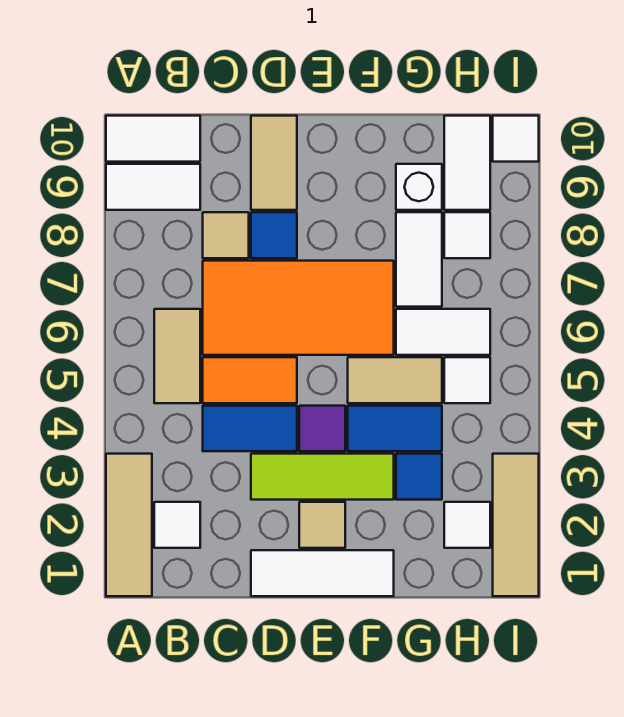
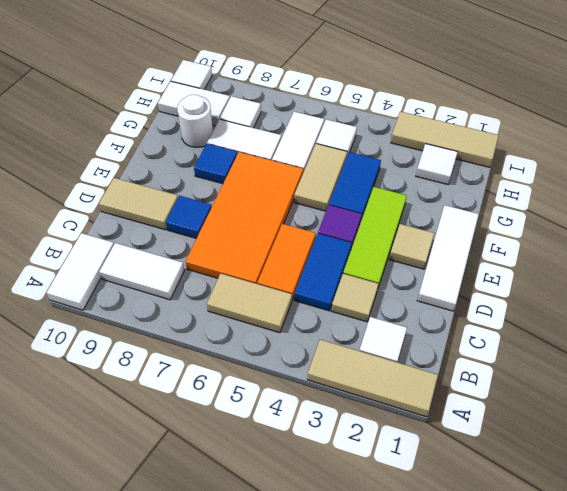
white 1x2 tile [106,164,200,210] -> white 1x2 tile turned to [99,243,185,300]
tan 1x1 tile [203,212,249,258] -> tan 1x1 tile moved to [332,274,378,322]
blue 1x1 tile [396,454,442,500] -> blue 1x1 tile moved to [194,144,237,184]
white 1x1 brick [396,164,442,210] -> white 1x1 round brick [177,95,213,148]

